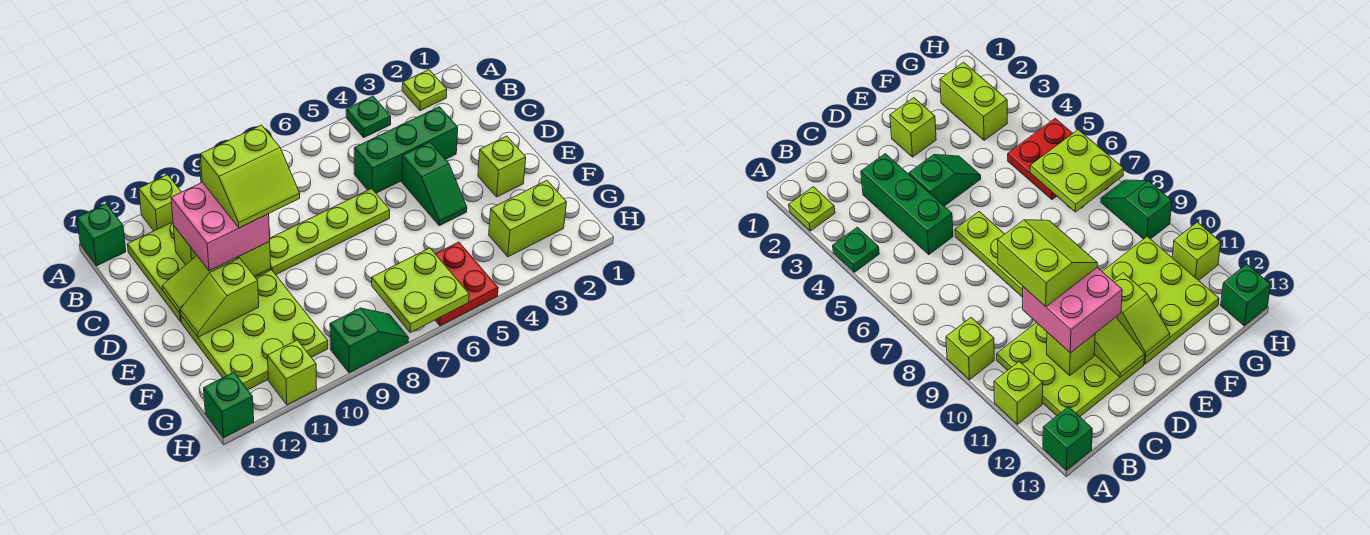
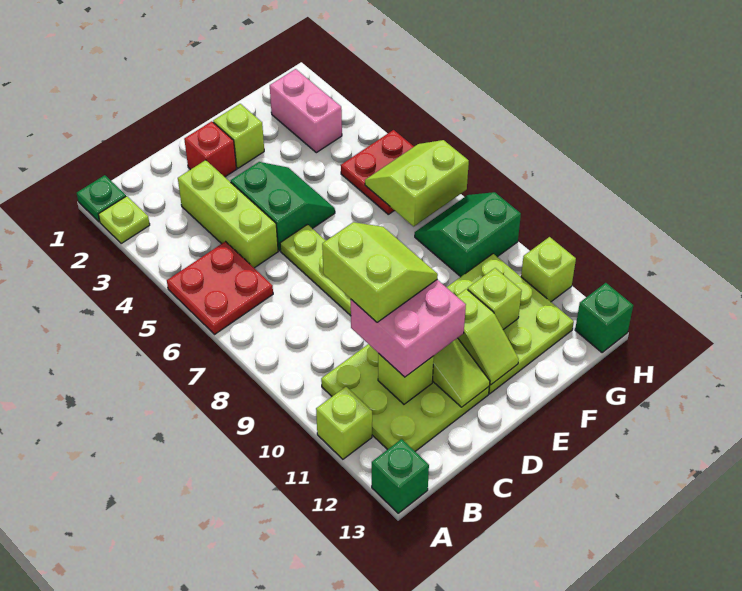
green 1x1 plate [346,96,391,137] -> green 1x1 plate moved to [77,175,126,222]
none -> red 2x2 plate [167,242,273,334]
lime 1x1 brick [946,317,994,380] -> lime 1x1 brick moved to [468,268,522,330]
green 1x3 brick [354,107,458,193] -> lime 1x3 brick [178,160,278,268]
none -> red 1x1 brick [184,121,236,177]
green 1x2 slope [402,142,467,226] -> green 2x2 slope [231,162,335,251]
lime 1x2 brick [489,181,567,257] -> pink 1x2 brick [270,69,342,153]
lime 2x2 plate [372,248,469,333] -> lime 2x2 slope [365,140,469,226]
green 1x2 slope [330,308,409,373] -> green 2x2 slope [415,192,521,277]

